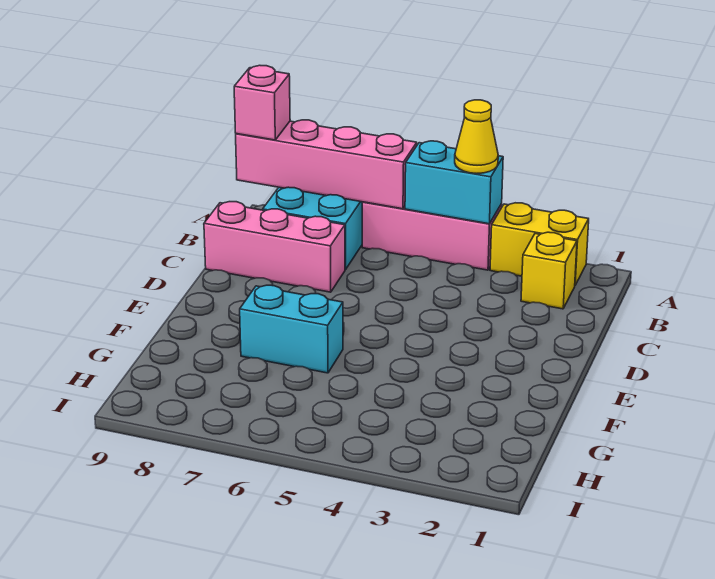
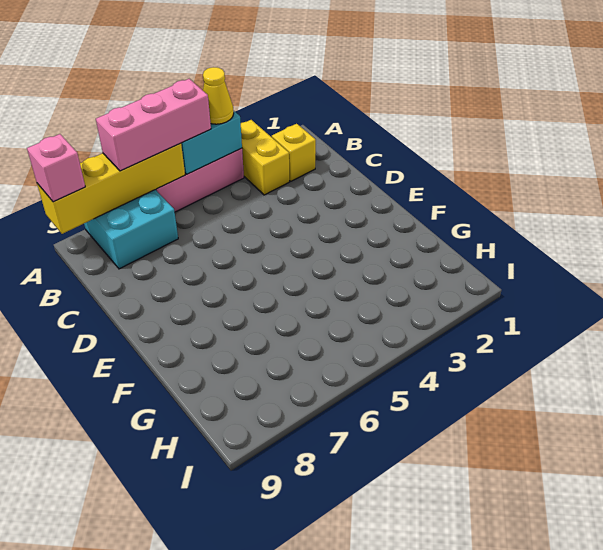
yellow 1x2 brick [490,203,589,285] -> yellow 1x2 brick turned to [241,120,289,195]
pink 1x4 brick [236,120,417,209] -> yellow 1x4 brick [37,143,185,234]
pink 1x3 brick [204,202,345,292] -> pink 1x3 brick moved to [96,79,211,171]
cyan 1x2 brick [240,285,343,373] -> none

